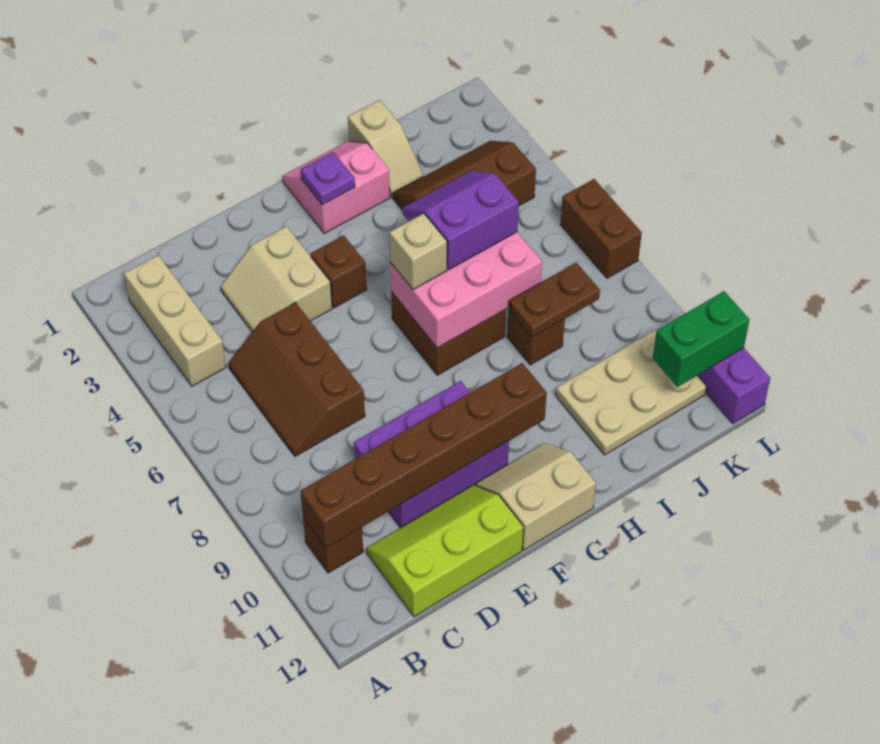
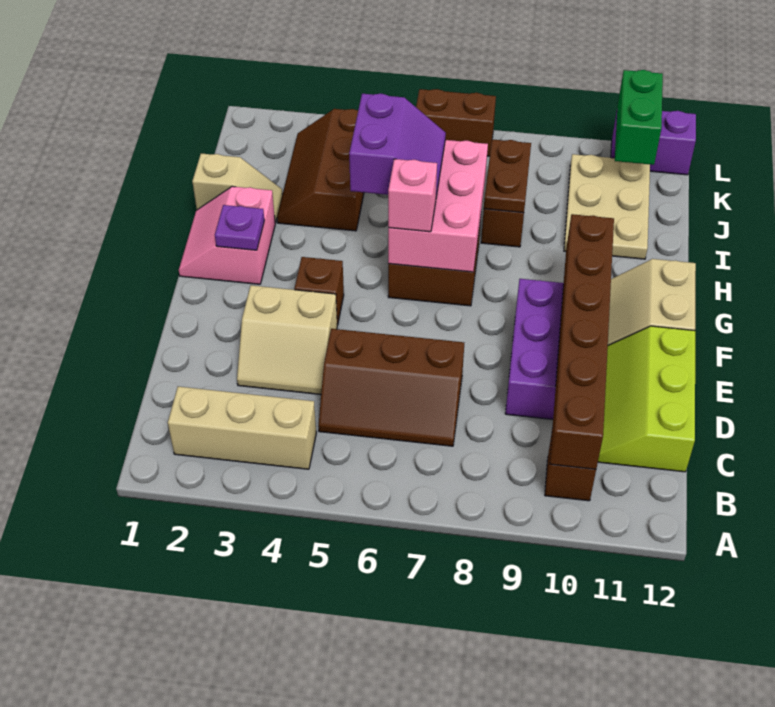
tan 1x1 brick [389,213,447,290] -> pink 1x1 brick [388,159,437,232]
purple 2x2 slope [402,171,519,270] -> purple 2x2 slope turned to [349,94,446,196]

